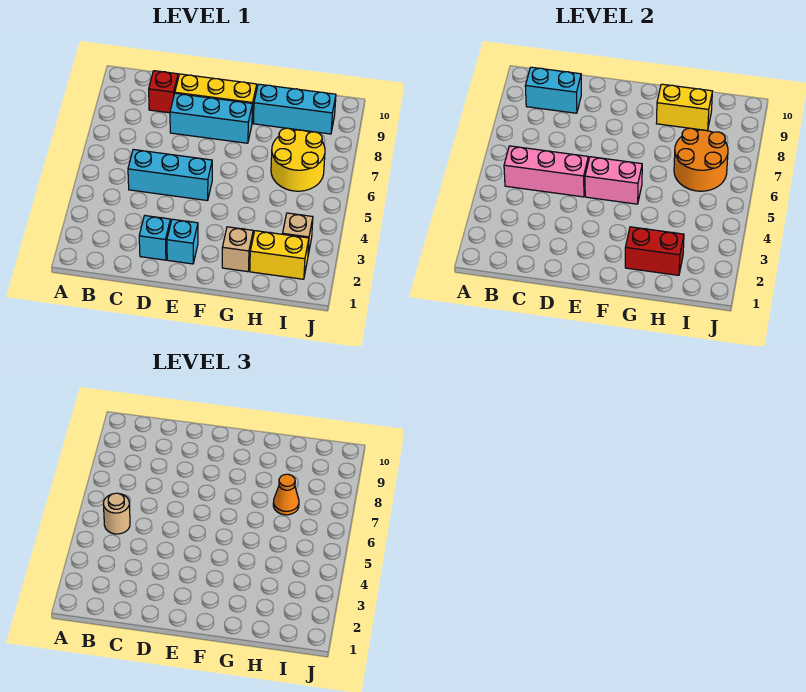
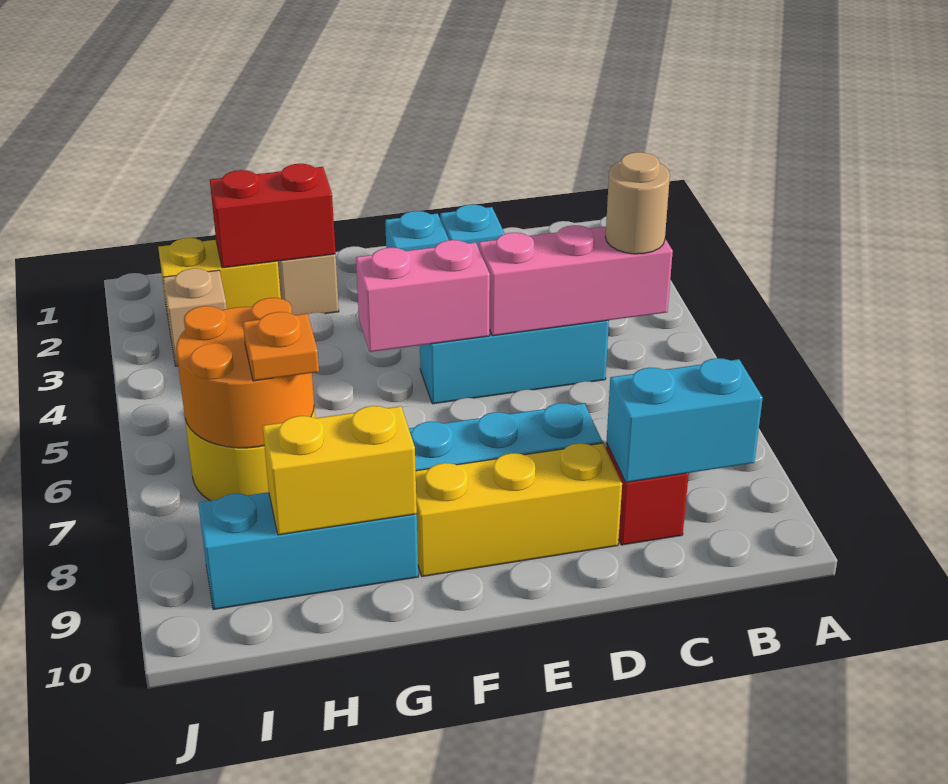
orange 1x1 cone [273,474,299,515] -> orange 1x1 plate [243,312,319,381]

